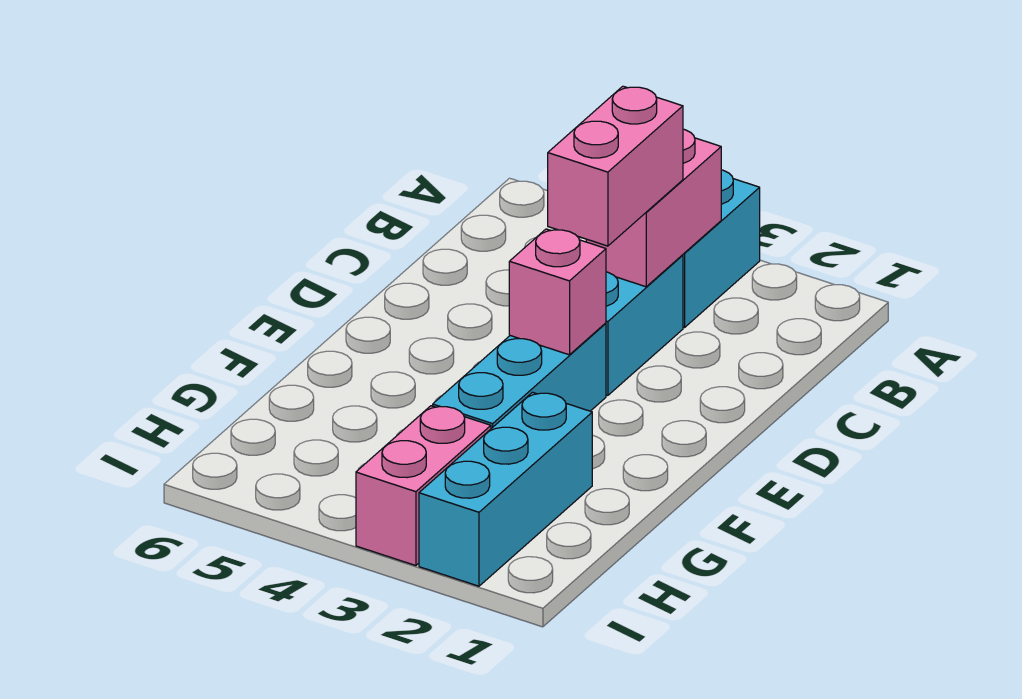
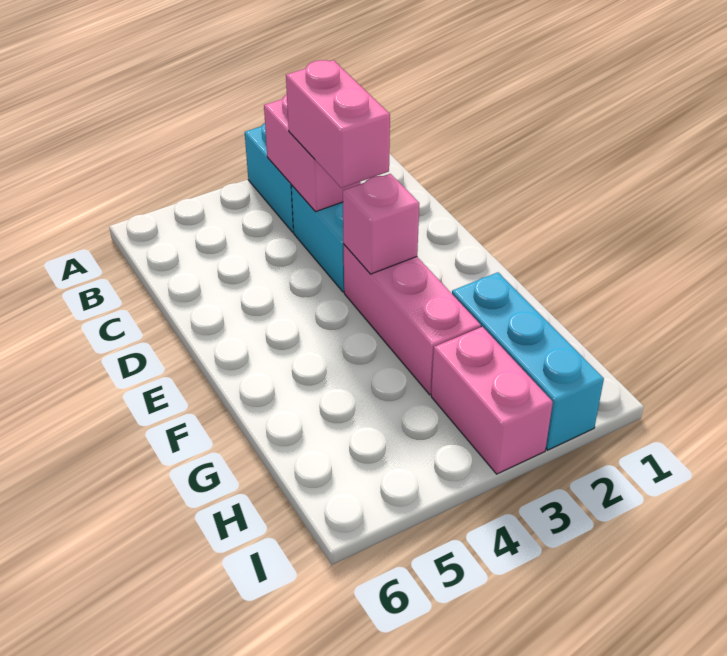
cyan 1x3 brick [433,323,606,429] -> pink 1x3 brick [344,245,481,395]

